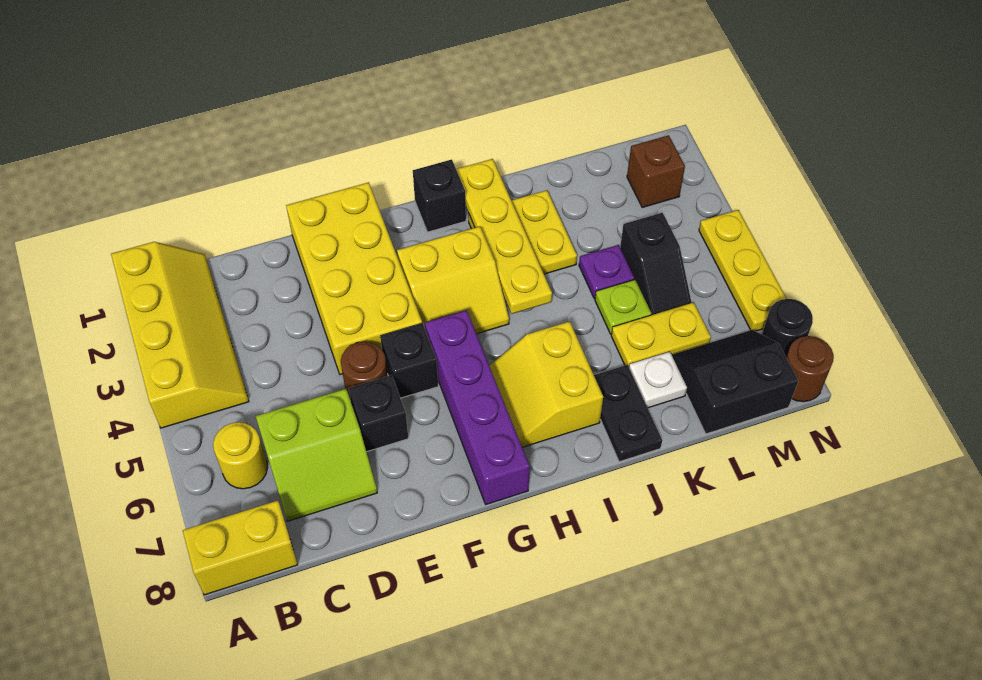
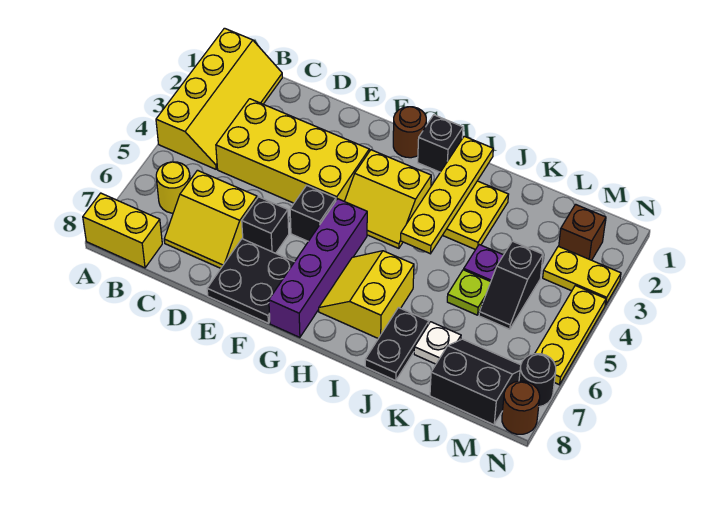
lime 2x2 slope [256,389,377,521] -> yellow 2x2 slope [164,170,257,268]
yellow 2x4 brick [286,182,422,375] -> yellow 2x4 brick turned to [216,99,369,203]
brown 1x1 round brick [341,342,388,401] -> brown 1x1 round brick moved to [393,107,426,158]
none -> black 2x2 plate [207,239,294,323]
yellow 1x2 plate [611,302,711,367] -> yellow 1x2 plate moved to [543,246,621,305]

